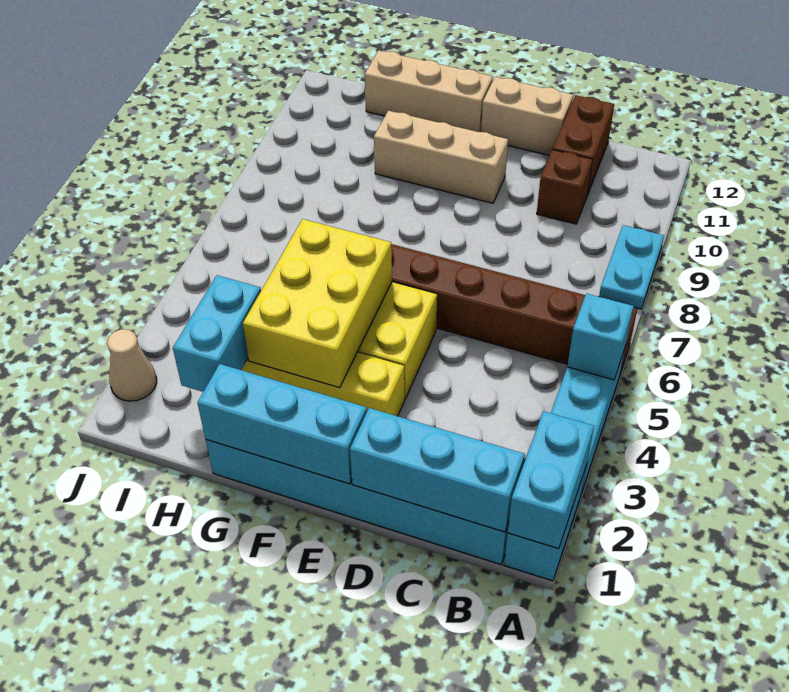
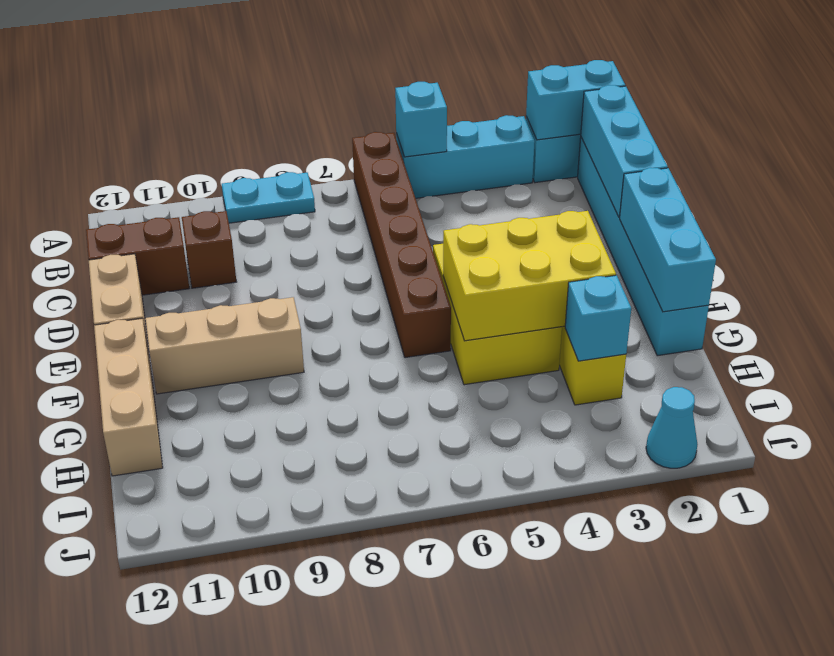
tan 1x3 brick [374,111,508,203] -> tan 1x3 brick turned to [145,297,304,394]
cyan 1x2 brick [173,275,261,392] -> cyan 1x1 brick [565,275,631,361]
tan 1x1 cone [107,329,157,401] -> cyan 1x1 cone [646,387,698,468]

